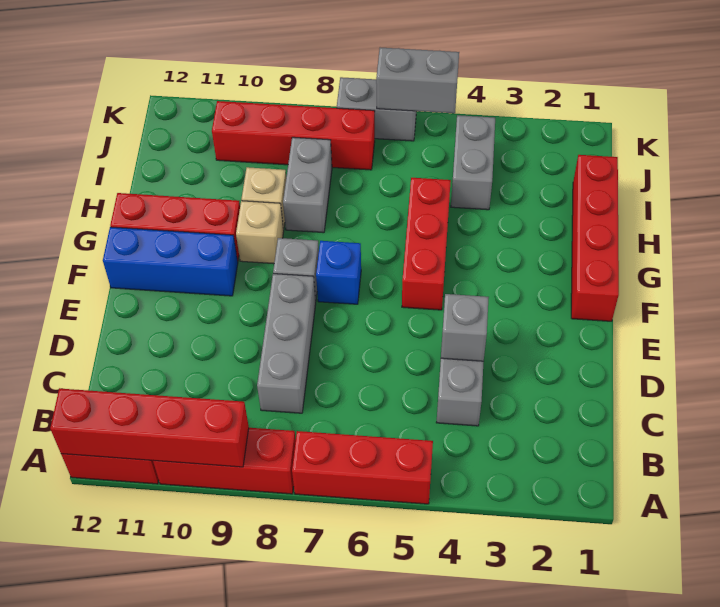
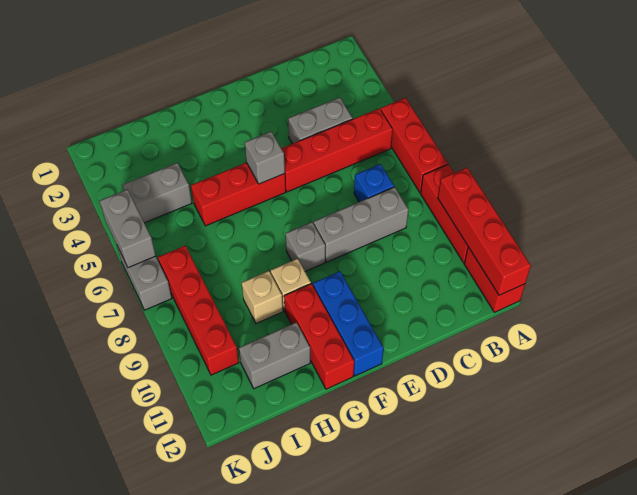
grey 1x1 brick [441,294,489,361] -> grey 1x1 brick moved to [245,132,285,184]
red 1x4 brick [571,155,619,321] -> red 1x4 brick moved to [281,108,393,192]
blue 1x1 brick [316,241,361,304] -> blue 1x1 brick moved to [354,164,394,202]
grey 1x2 brick [283,137,332,233] -> grey 1x2 brick moved to [239,322,310,389]

